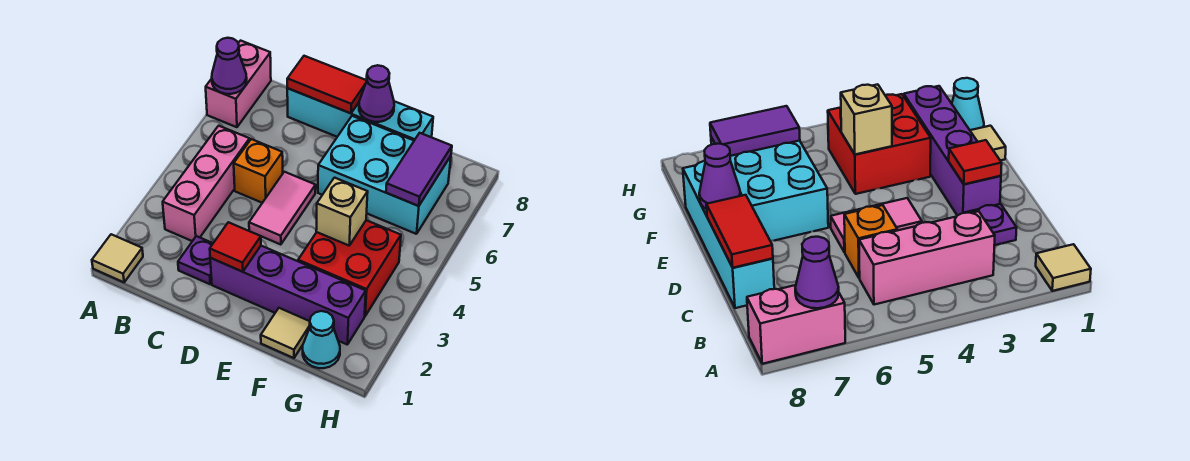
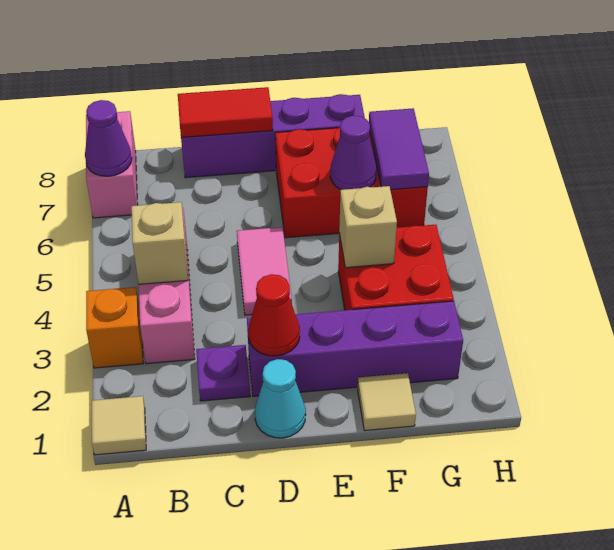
none -> tan 1x1 brick [131,202,188,284]
orange 1x1 brick [234,139,283,203] -> orange 1x1 brick moved to [86,287,143,368]
cyan 1x4 brick [287,88,433,140] -> purple 1x4 brick [181,94,365,178]
red 1x1 tile [210,222,261,272] -> red 1x1 cone [248,274,300,356]
cyan 2x3 brick [318,116,451,234] -> red 2x3 brick [275,127,428,238]
purple 1x1 cone [359,65,394,122] -> purple 1x1 cone moved to [330,116,376,190]
cyan 1x1 cone [303,311,340,368] -> cyan 1x1 cone moved to [255,359,306,438]

